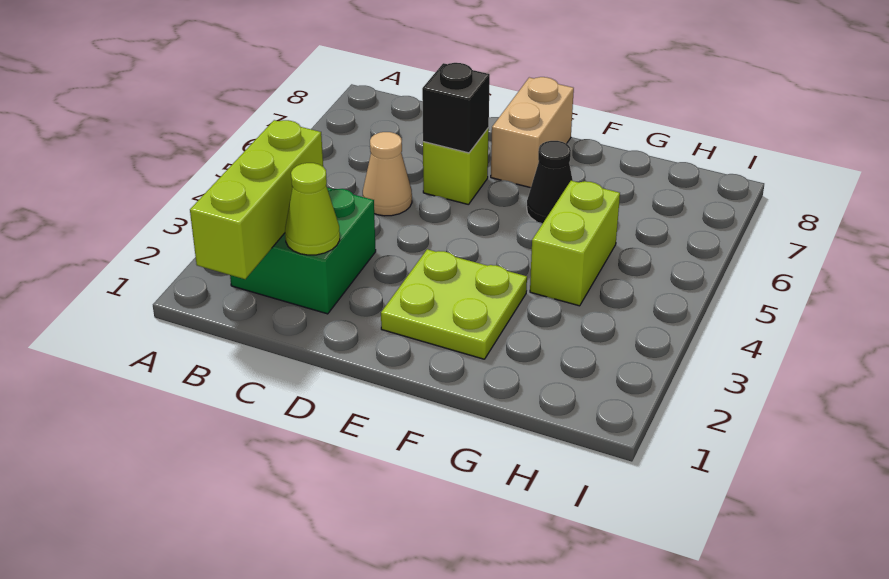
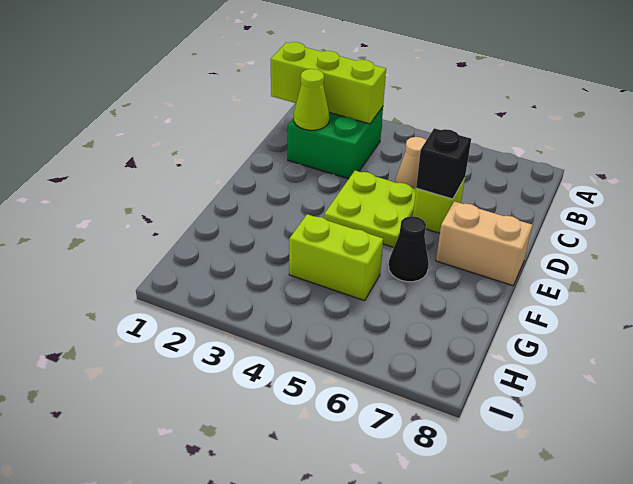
lime 2x2 plate [381,249,527,359] -> lime 2x2 plate moved to [324,171,416,247]

